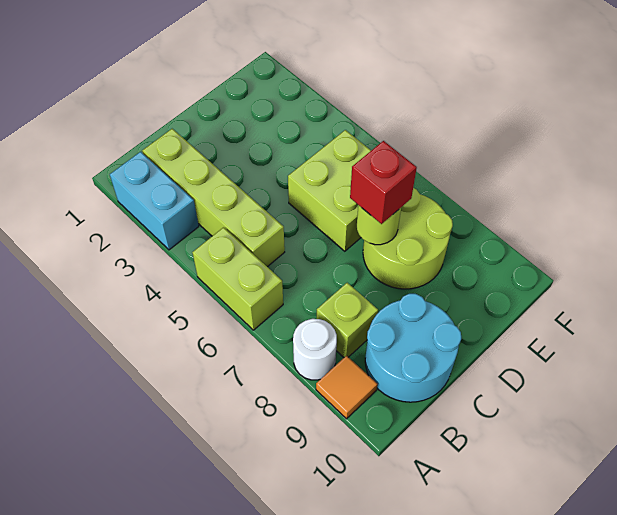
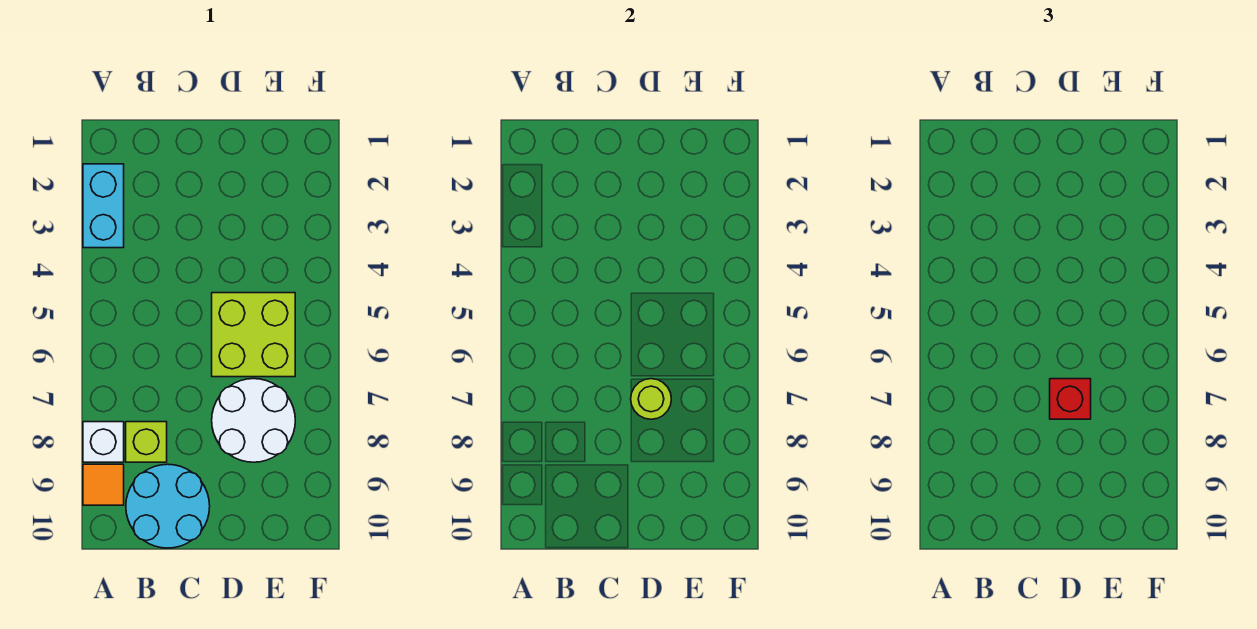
lime 1x2 brick [192,227,283,330] -> none
white 1x1 round brick [293,319,337,380] -> white 1x1 brick [83,422,124,462]
lime 1x4 brick [142,129,285,267] -> none
lime 2x2 round brick [363,188,453,289] -> white 2x2 round brick [212,379,295,462]

